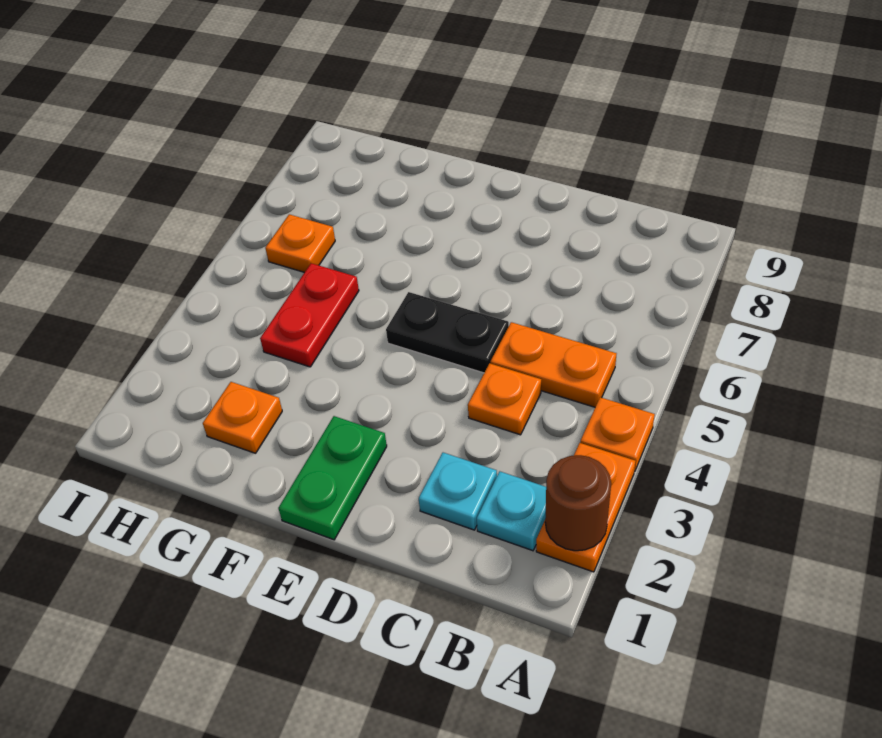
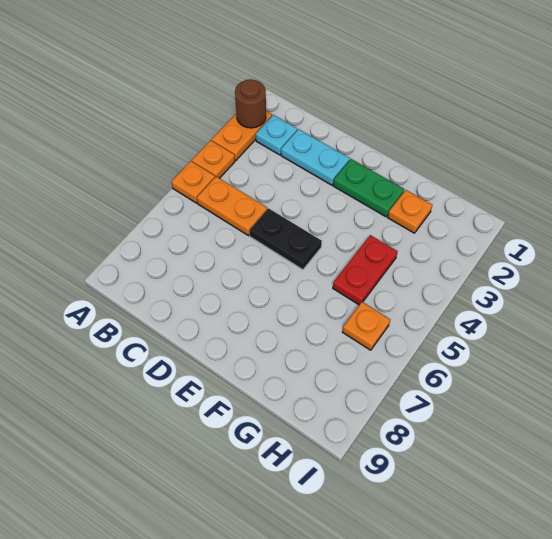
cyan 1x1 plate [419,453,497,530] -> cyan 1x2 plate [281,129,350,185]
orange 1x1 plate [468,363,541,435] -> orange 1x1 plate moved to [171,161,215,203]
green 1x2 plate [278,416,387,540] -> green 1x2 plate turned to [333,159,404,217]

